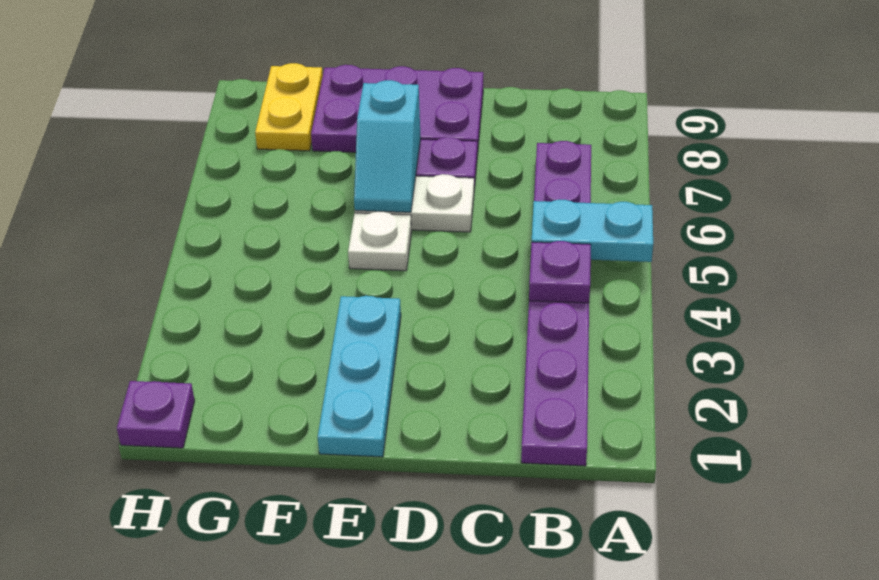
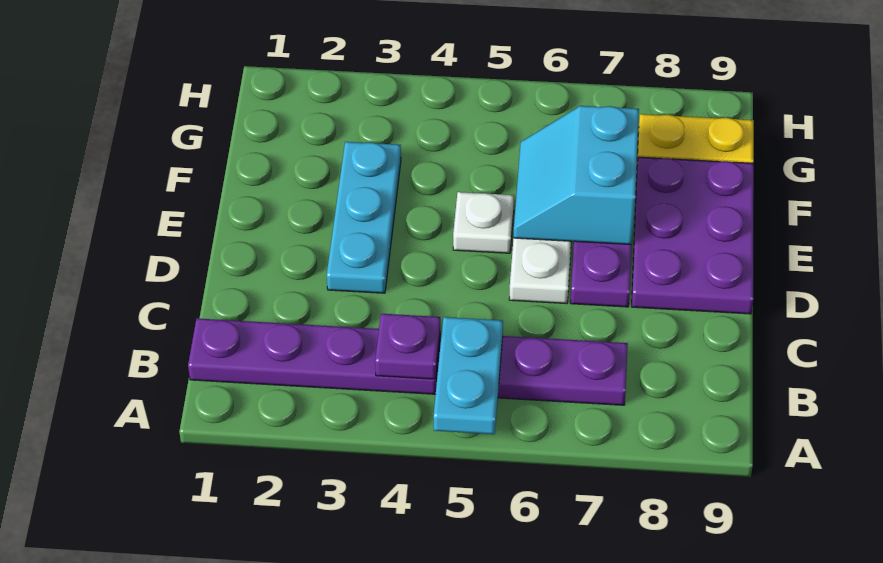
cyan 1x3 plate [318,296,401,457] -> cyan 1x3 plate turned to [327,142,401,293]
cyan 1x2 slope [354,80,421,212] -> cyan 2x2 slope [514,106,639,245]
purple 1x1 plate [117,381,195,448] -> none

